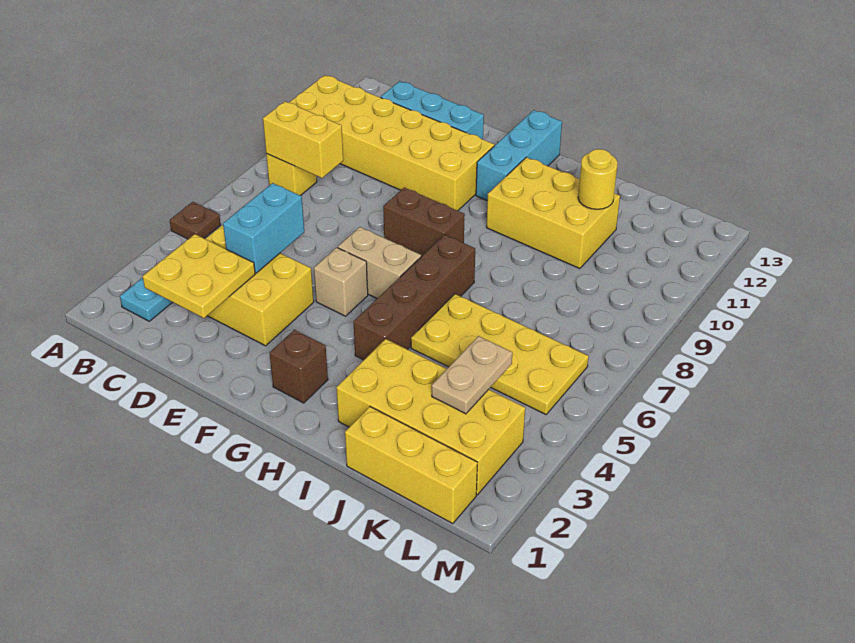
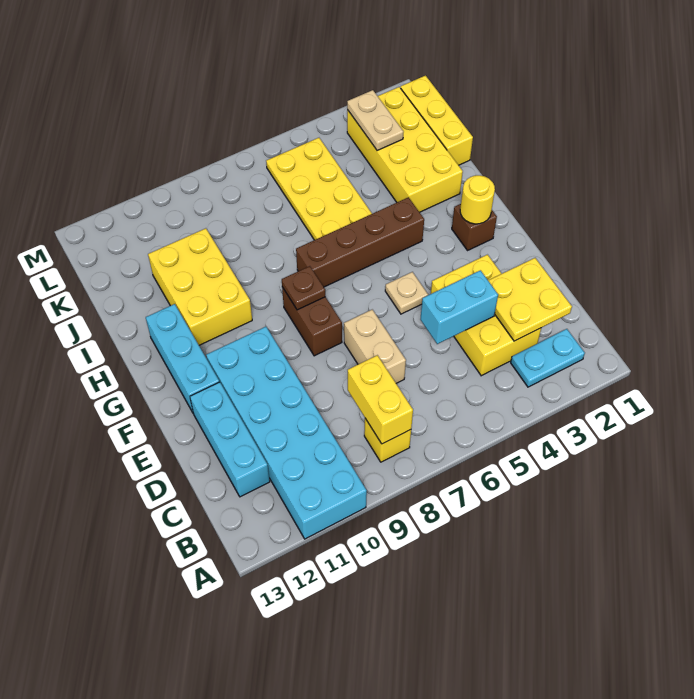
brown 1x1 plate [170,202,221,239] -> brown 1x1 plate moved to [282,266,326,310]
yellow 2x6 brick [289,75,494,211] -> cyan 2x6 brick [206,327,367,539]
tan 1x1 brick [314,248,368,316] -> tan 1x1 plate [385,272,428,314]
tan 1x2 brick [338,227,421,298] -> tan 1x2 brick moved to [344,310,406,383]
cyan 1x3 brick [476,110,562,200] -> cyan 1x3 brick turned to [146,304,219,414]
yellow 1x1 round brick [578,149,618,209] -> yellow 1x1 round brick moved to [460,175,495,224]
tan 1x2 plate [432,336,512,414] -> tan 1x2 plate turned to [347,90,403,150]

